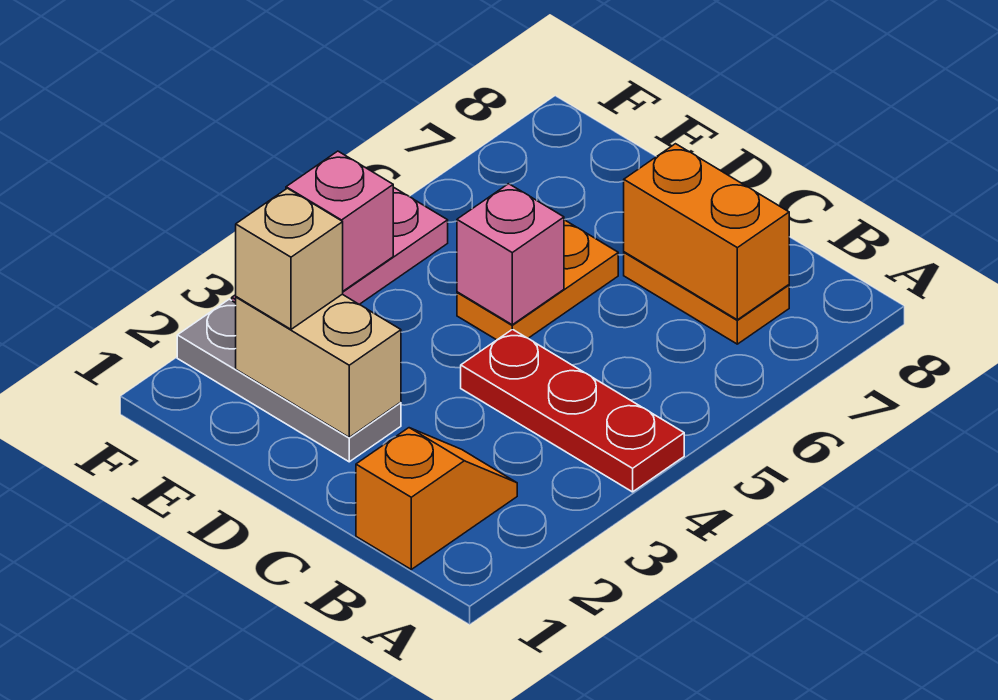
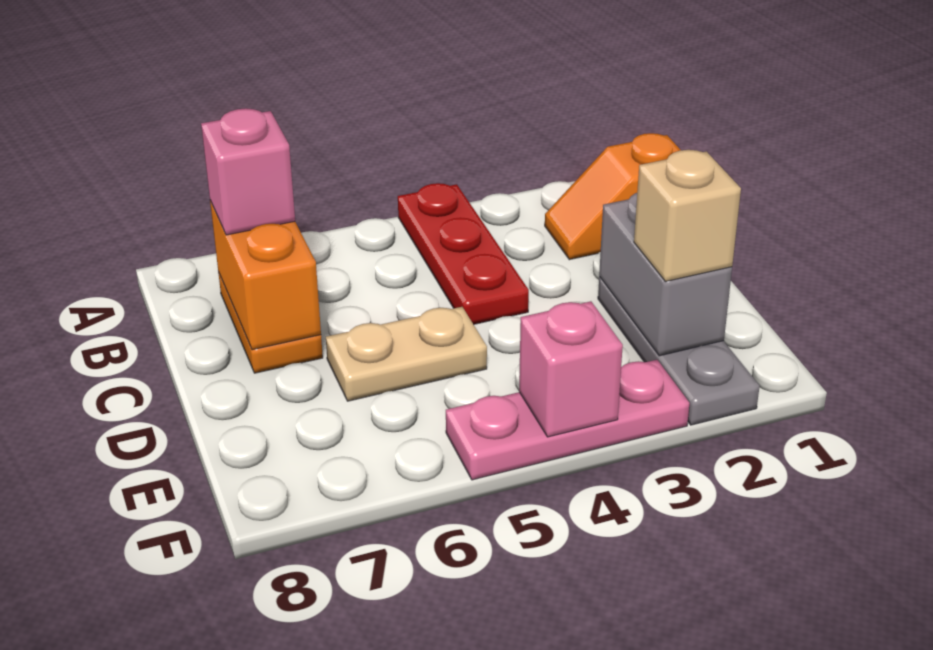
tan 1x2 brick [236,294,401,437] -> grey 1x2 brick [599,193,732,356]
orange 1x2 plate [457,220,618,340] -> tan 1x2 plate [326,307,487,401]
pink 1x1 brick [457,184,564,325] -> pink 1x1 brick moved to [201,108,295,235]

